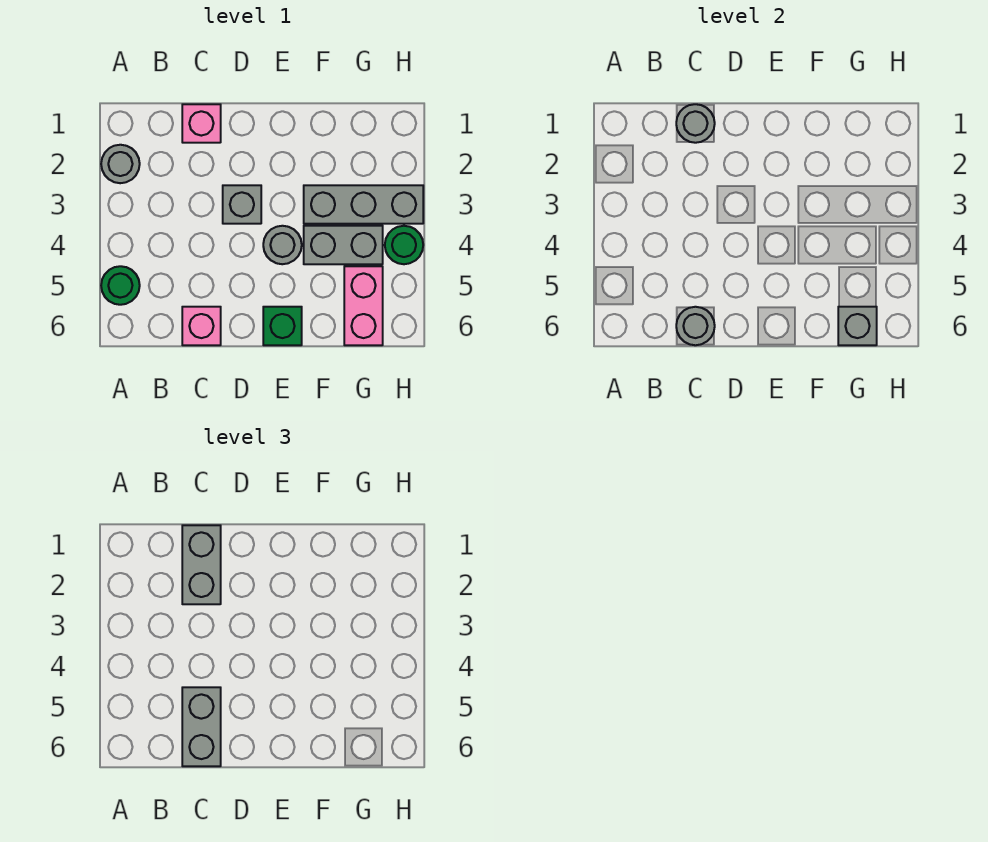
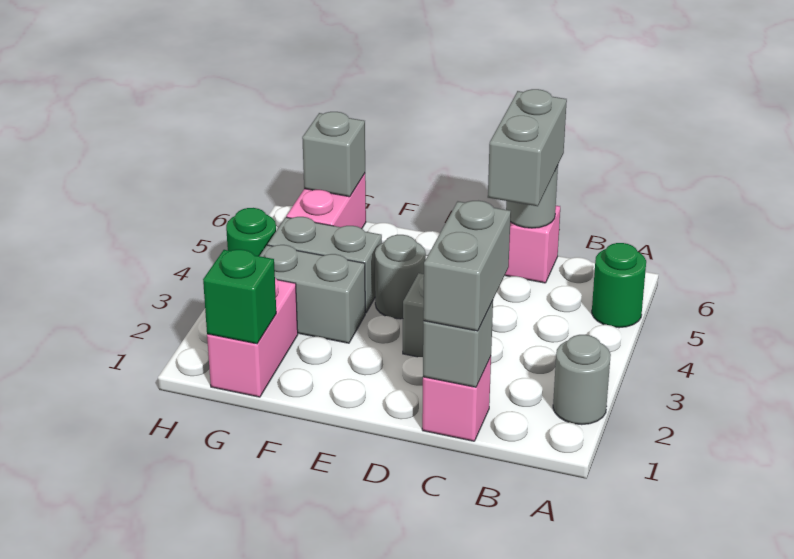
grey 1x1 round brick [676,104,715,143] -> grey 1x1 brick [423,301,493,387]
green 1x1 brick [263,307,302,345] -> green 1x1 brick moved to [203,249,276,344]
grey 1x3 brick [304,185,423,224] -> grey 1x2 brick [260,245,365,343]
none -> pink 1x2 brick [207,278,298,397]

